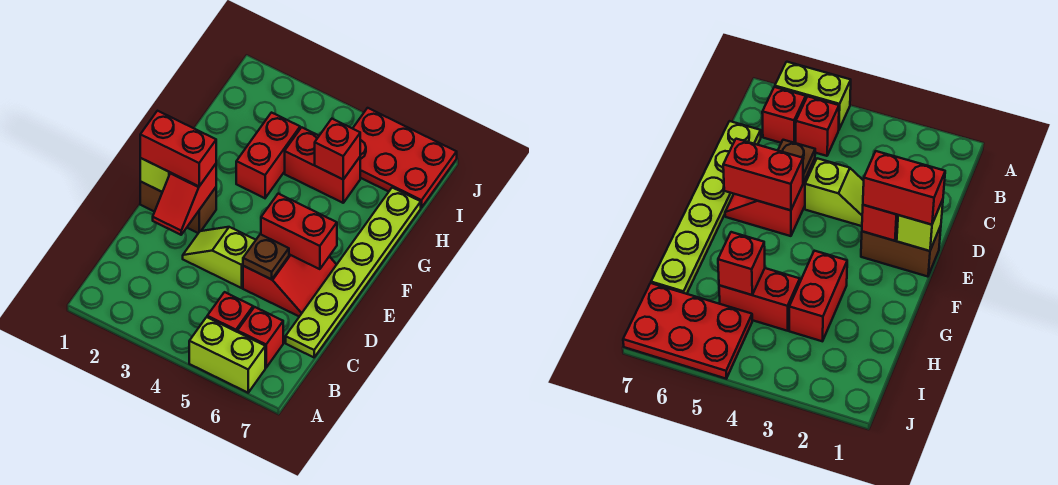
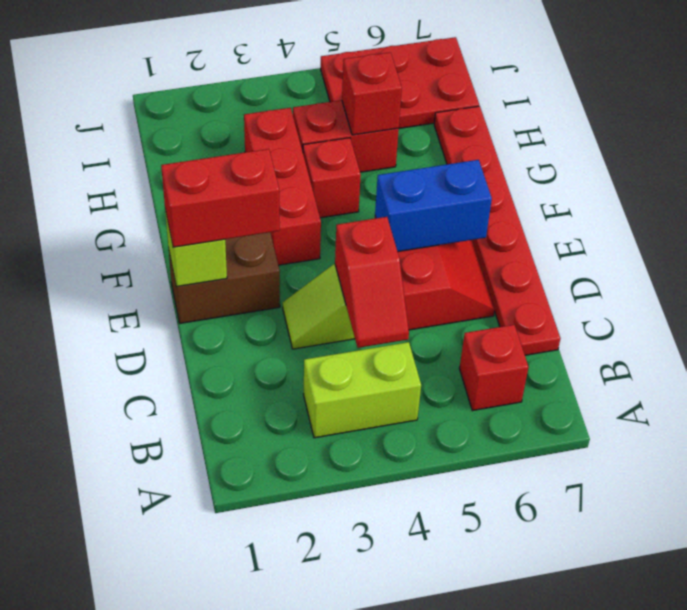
lime 1x2 brick [189,317,265,393] -> lime 1x2 brick moved to [304,342,421,438]
red 1x1 brick [207,292,253,332] -> red 1x1 brick moved to [303,138,361,218]
lime 1x6 plate [286,188,421,357] -> red 1x6 plate [434,106,560,355]
red 1x2 slope [153,164,216,235] -> red 1x2 slope moved to [335,217,409,348]
brown 1x1 plate [243,234,289,279] -> none
red 1x2 brick [261,194,337,269] -> blue 1x2 brick [375,160,492,252]
red 1x2 brick [236,113,300,198] -> red 1x3 brick [244,108,321,265]

